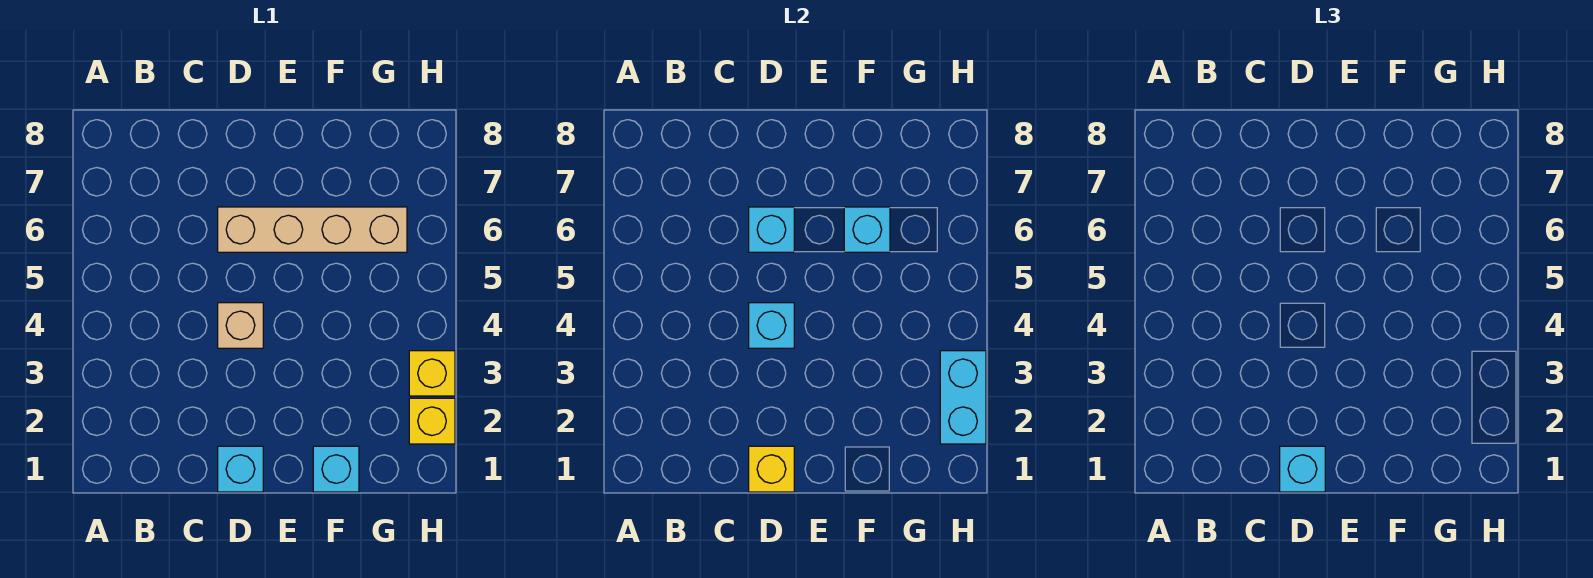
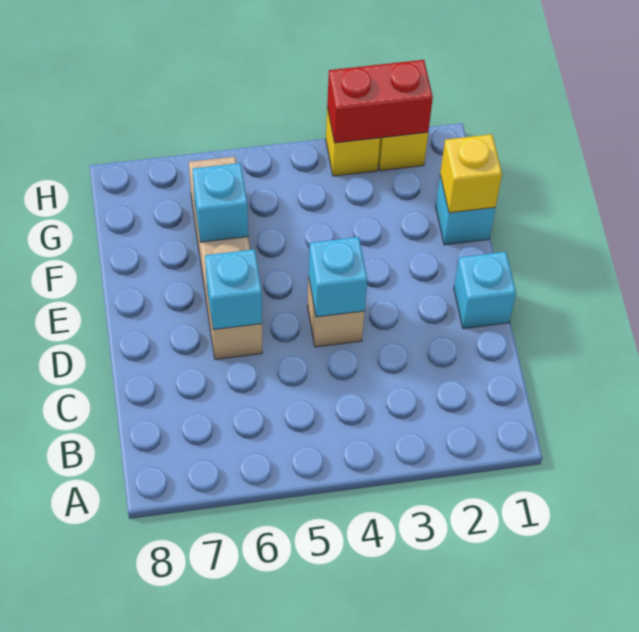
yellow 1x1 brick [749,446,794,492] -> yellow 1x1 brick moved to [440,134,502,213]
cyan 1x1 brick [1280,446,1325,492] -> none
cyan 1x2 brick [940,351,986,444] -> red 1x2 brick [327,60,433,143]

